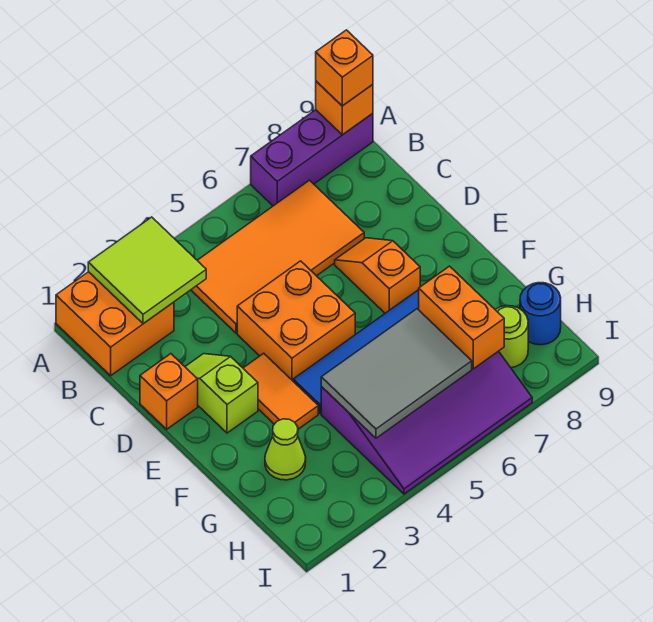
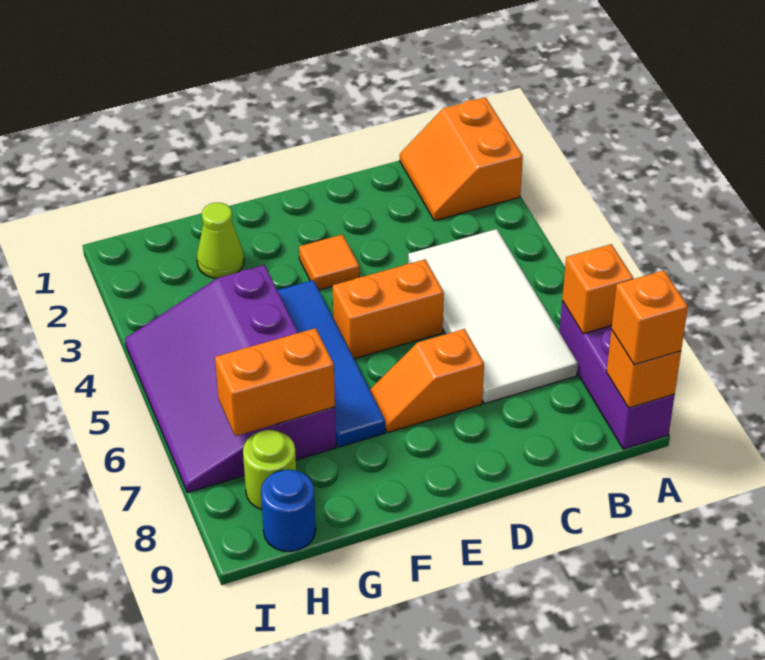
orange 2x2 brick [56,272,174,376] -> orange 2x2 slope [400,97,523,221]
lime 2x2 tile [88,217,206,324] -> none
orange 2x4 tile [191,180,364,333] -> white 2x4 tile [408,229,578,404]
orange 1x1 brick [140,354,198,429] -> orange 1x1 brick moved to [562,244,633,334]
lime 1x2 slope [185,354,258,433] -> none
orange 2x2 brick [237,261,355,381] -> orange 1x2 brick [333,259,444,359]
orange 1x2 slope [335,238,420,313] -> orange 1x2 slope turned to [370,329,484,432]
orange 1x2 tile [243,353,318,429] -> orange 1x1 tile [299,234,359,290]
grey 2x3 tile [321,309,472,438] -> none

